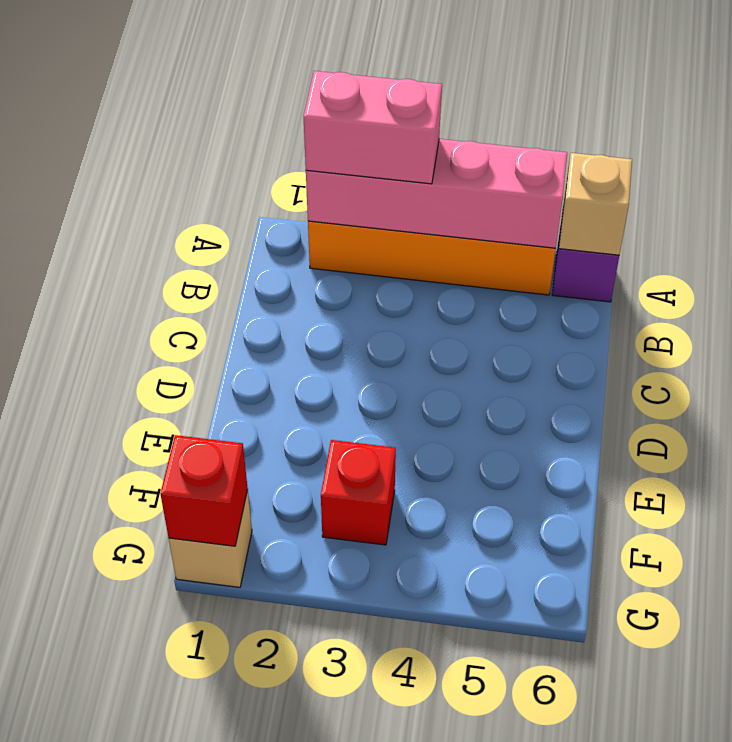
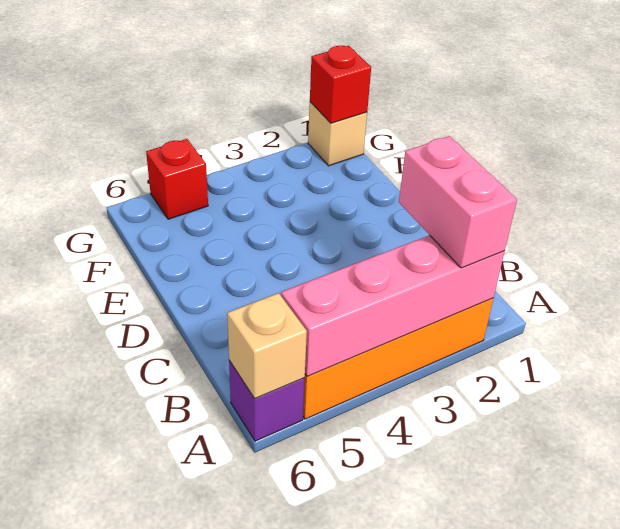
pink 1x2 brick [304,71,442,184] -> pink 1x2 brick turned to [399,136,517,268]
red 1x1 brick [321,440,396,545] -> red 1x1 brick moved to [146,139,208,219]

